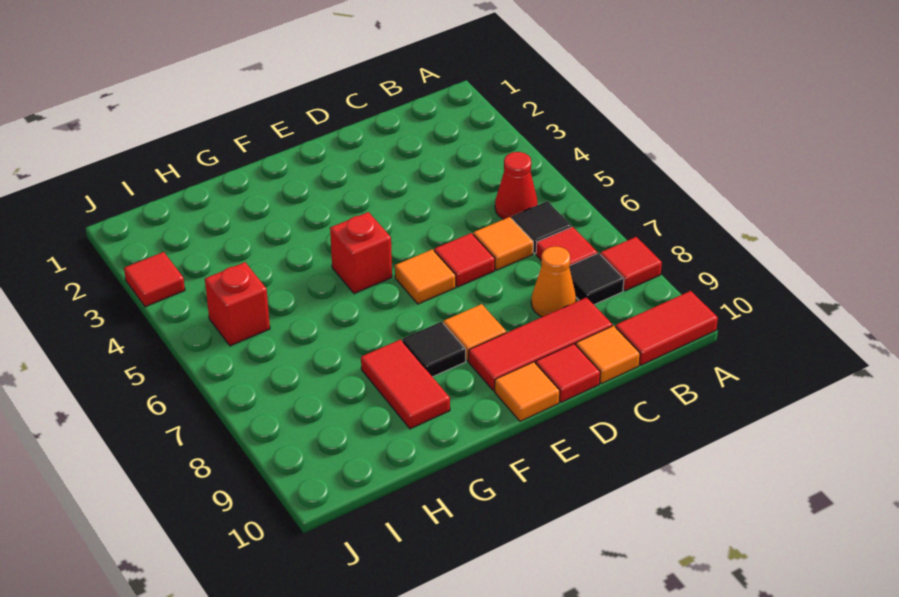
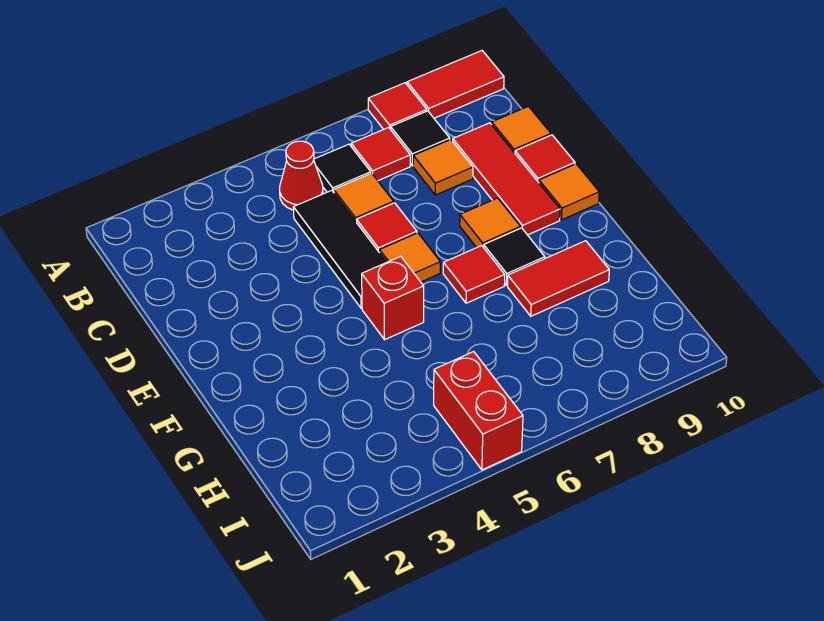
red 1x2 tile [615,291,718,365] -> red 1x2 tile turned to [407,51,504,118]
none -> black 1x3 tile [293,190,387,308]
orange 1x1 cone [531,246,576,317] -> orange 1x1 tile [413,140,473,195]
red 1x1 brick [205,262,270,346] -> red 1x2 brick [434,352,523,470]
red 1x1 tile [124,252,185,307] -> red 1x1 tile moved to [443,246,505,303]

